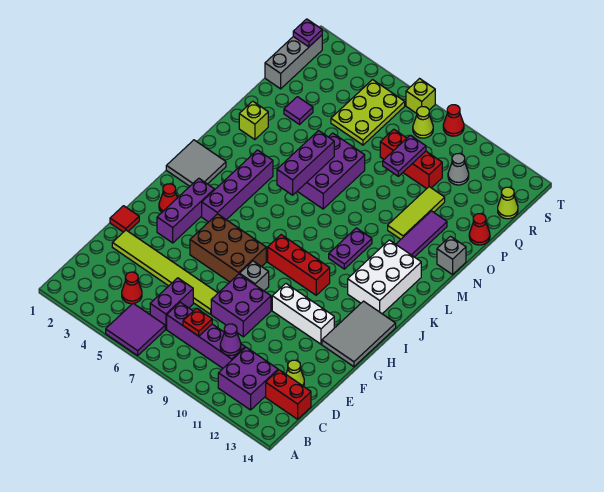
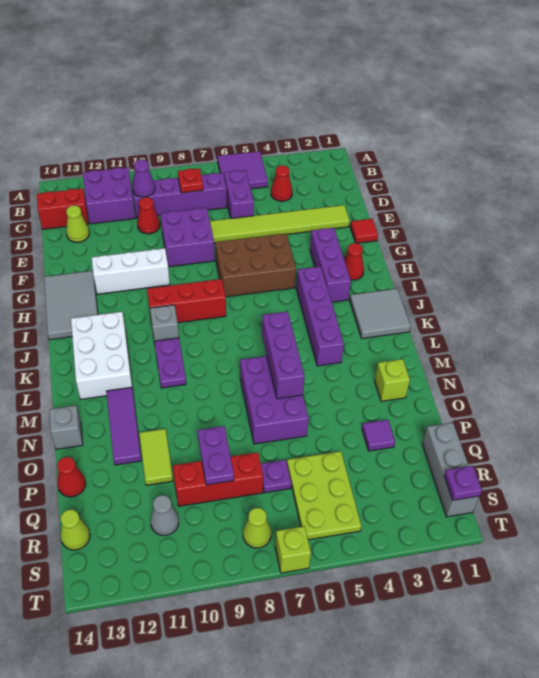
grey 1x1 brick [239,261,269,291] -> grey 1x1 brick moved to [150,305,179,341]
lime 1x3 tile [388,187,445,239] -> lime 1x2 tile [139,429,173,485]
none -> purple 1x1 plate [261,460,291,493]
red 1x1 cone [443,105,464,136] -> red 1x1 cone moved to [137,197,160,234]

